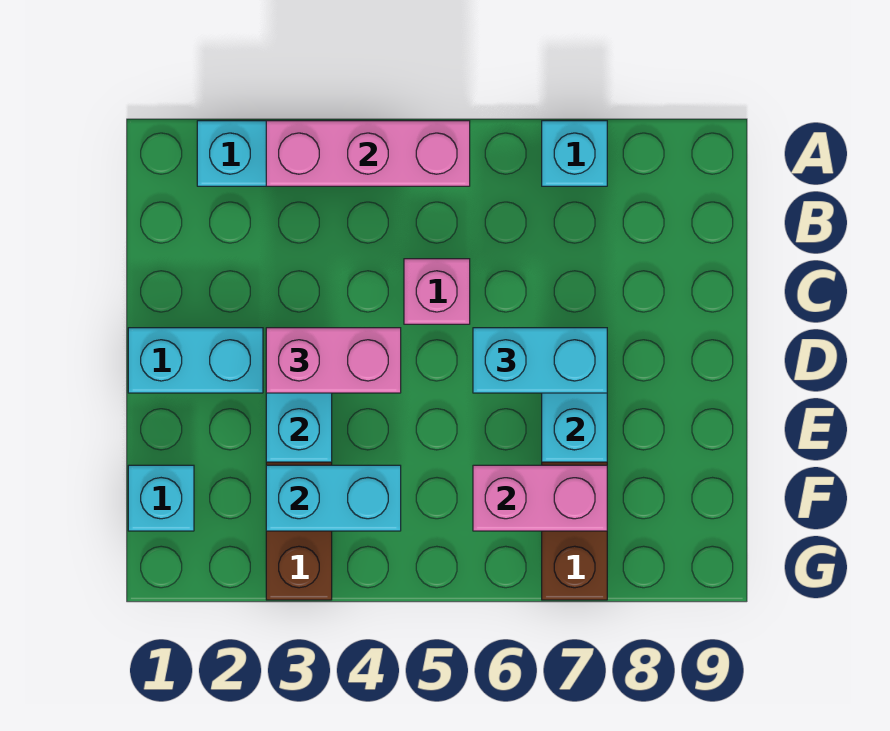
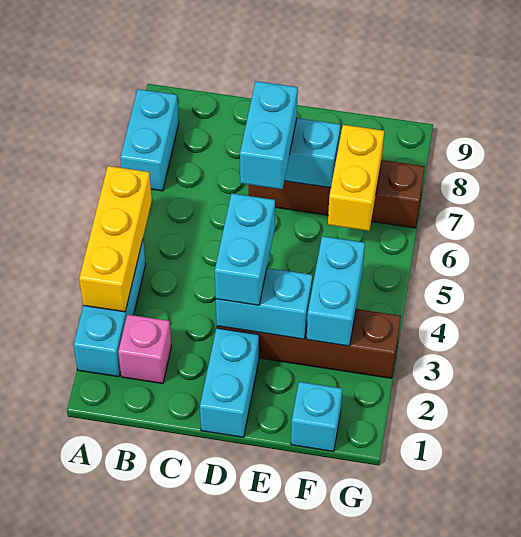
pink 1x3 brick [266,121,470,186] -> yellow 1x3 brick [79,166,152,312]
cyan 1x1 brick [542,121,607,186] -> cyan 1x2 brick [120,89,179,191]
pink 1x1 brick [404,259,470,324] -> pink 1x1 brick moved to [118,314,171,384]
pink 1x2 brick [266,328,401,393] -> cyan 1x2 brick [215,194,275,305]
pink 1x2 brick [473,465,607,531] -> yellow 1x2 brick [328,125,384,231]

